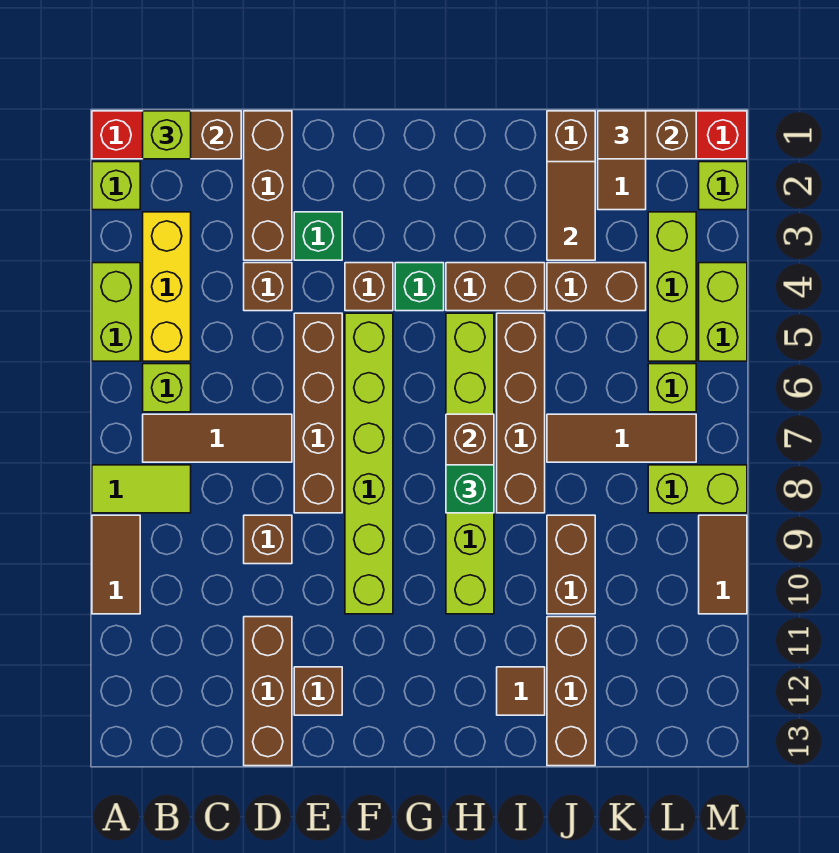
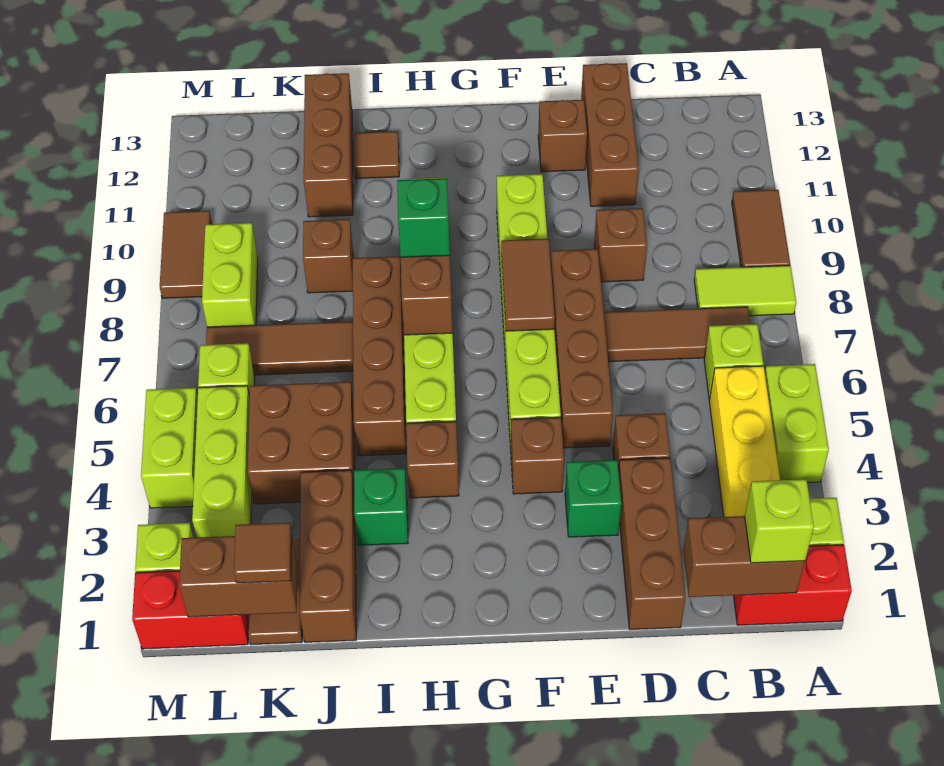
green 1x1 brick [395,263,444,311] -> green 1x1 brick moved to [354,468,408,545]
brown 1x2 brick [446,263,545,311] -> brown 1x1 brick [406,421,459,498]
brown 1x2 tile [547,162,595,260] -> brown 1x2 tile moved to [501,239,555,331]
brown 1x2 brick [547,263,646,311] -> brown 2x2 brick [248,382,355,504]
brown 1x2 brick [547,515,595,614] -> brown 1x1 brick [303,219,353,293]
lime 1x2 brick [648,465,747,513] -> lime 1x2 brick turned to [202,223,258,327]

